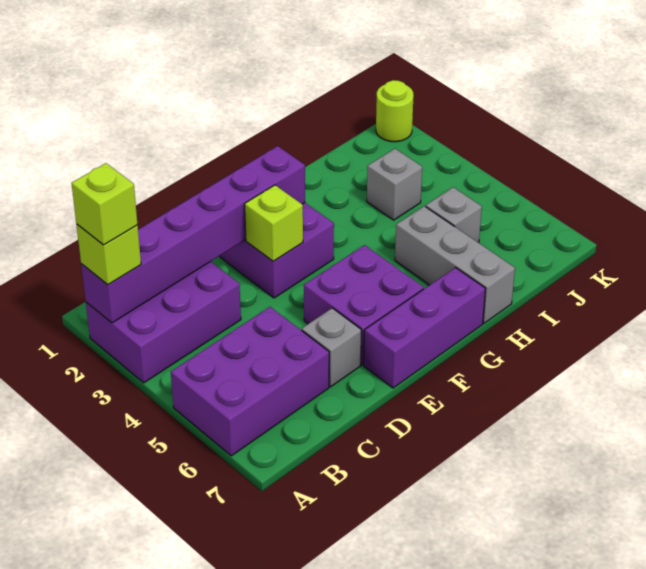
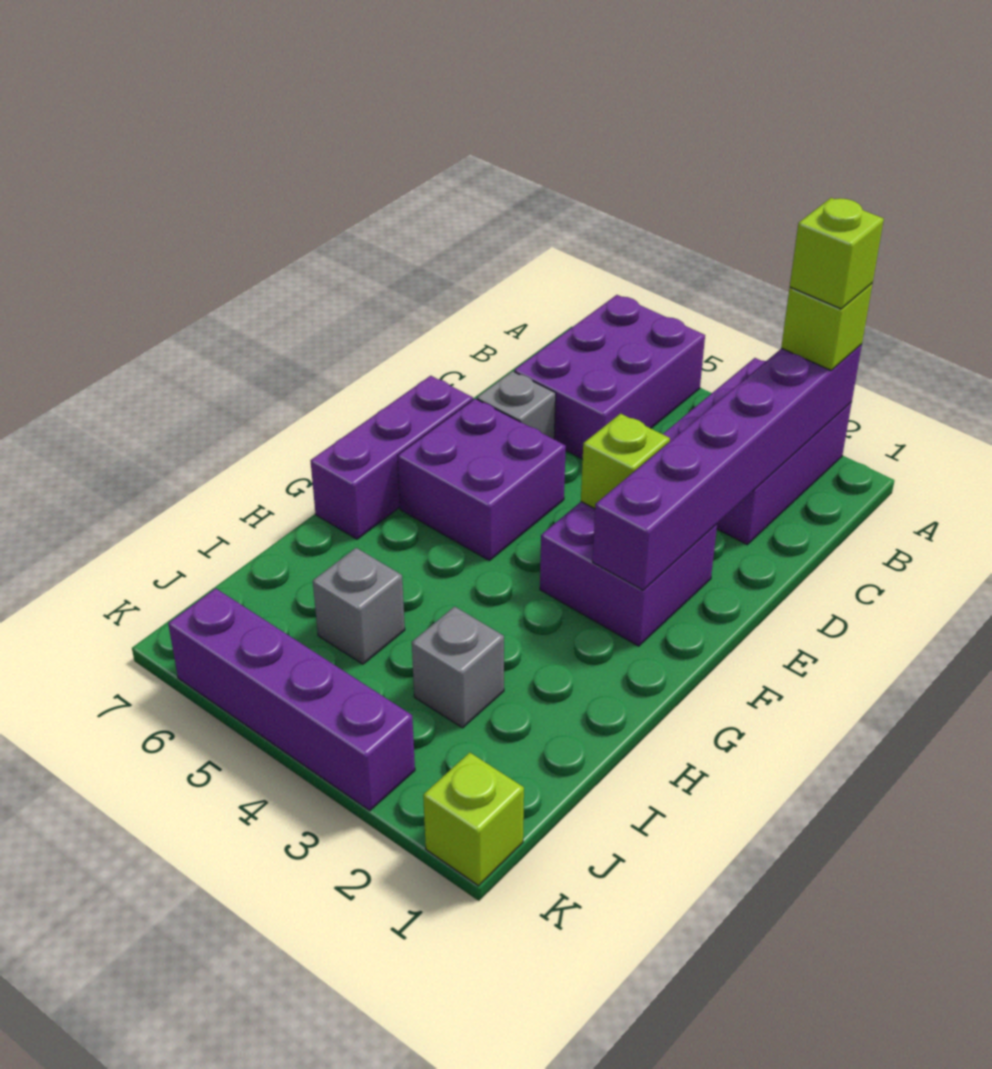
grey 1x3 brick [395,206,515,323] -> none
lime 1x1 round brick [376,80,414,142] -> lime 1x1 brick [423,752,524,886]
none -> purple 1x4 brick [168,588,415,811]

